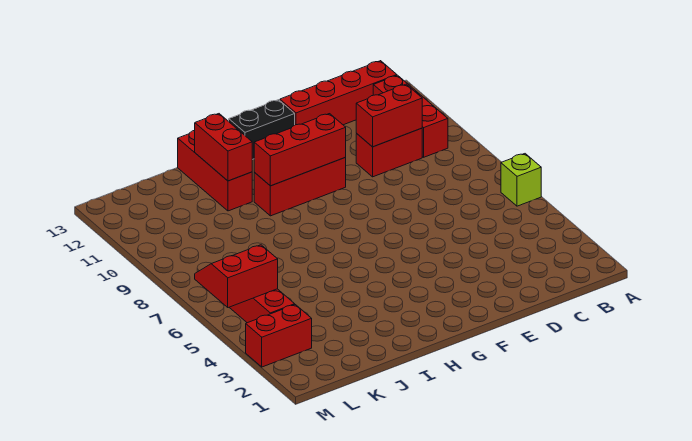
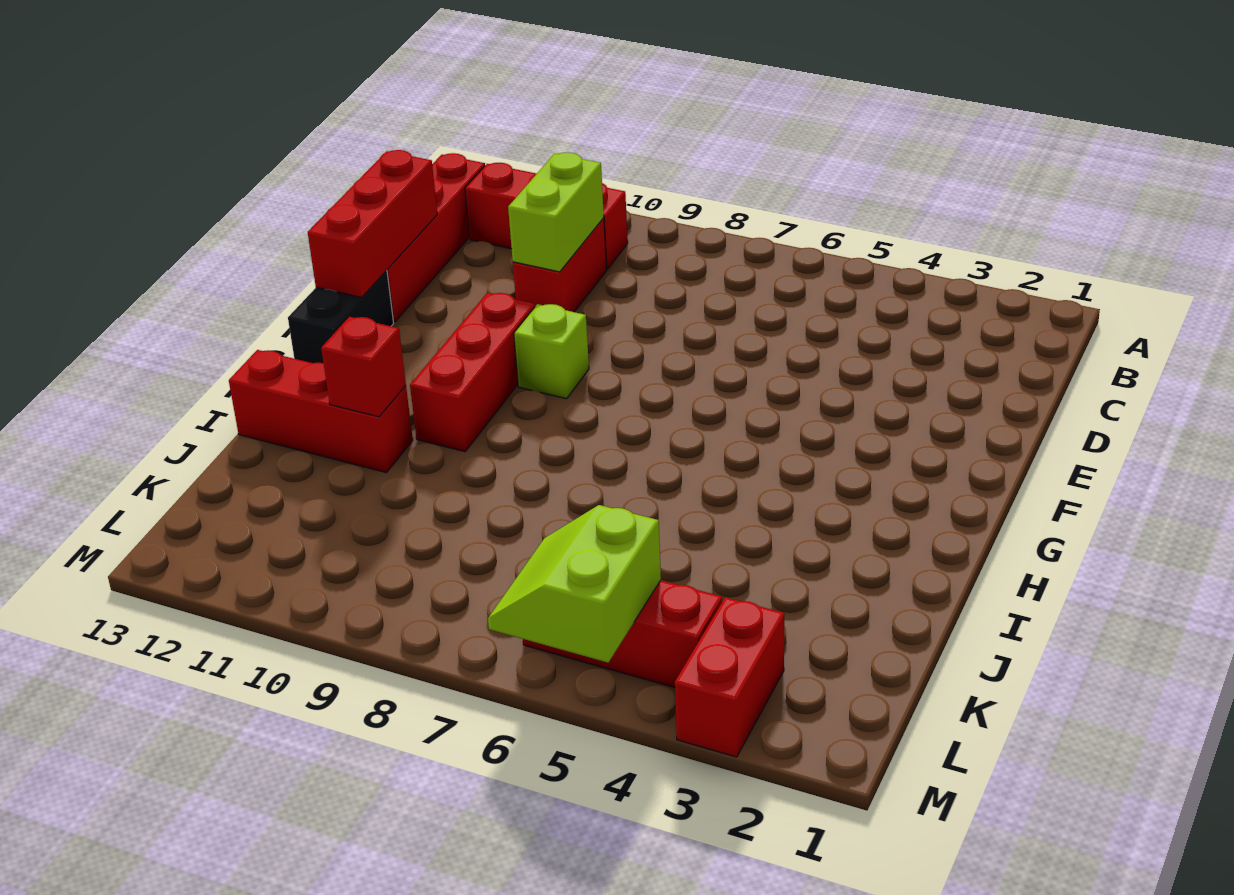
lime 1x1 brick [501,154,541,206] -> lime 1x1 brick moved to [514,304,589,399]
red 1x2 brick [356,84,422,147] -> lime 1x2 brick [508,152,604,272]
red 1x3 brick [254,114,346,186] -> red 1x3 brick moved to [308,150,437,298]
red 1x2 brick [195,114,252,181] -> red 1x1 brick [321,317,406,417]
red 2x2 slope [195,245,278,308] -> lime 2x2 slope [488,505,661,662]

